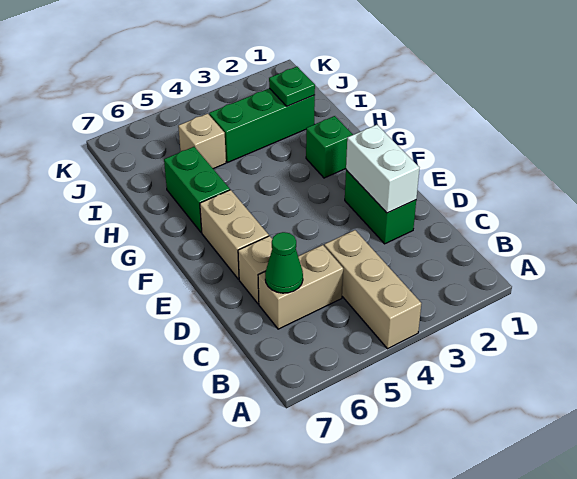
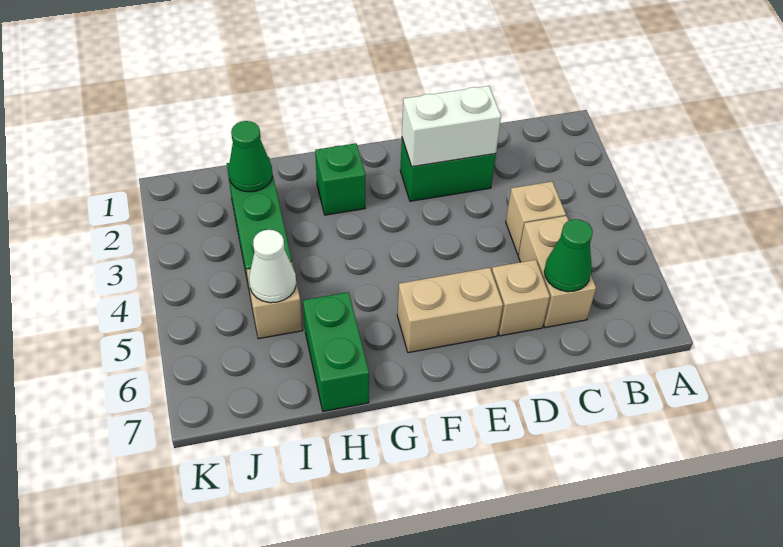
tan 1x3 brick [324,230,421,349] -> tan 1x1 brick [506,181,566,254]
green 1x2 brick [164,147,230,232] -> green 1x2 brick turned to [303,292,369,411]
green 1x1 plate [269,67,315,106] -> green 1x1 cone [229,121,272,192]
none -> white 1x1 cone [249,230,296,303]

